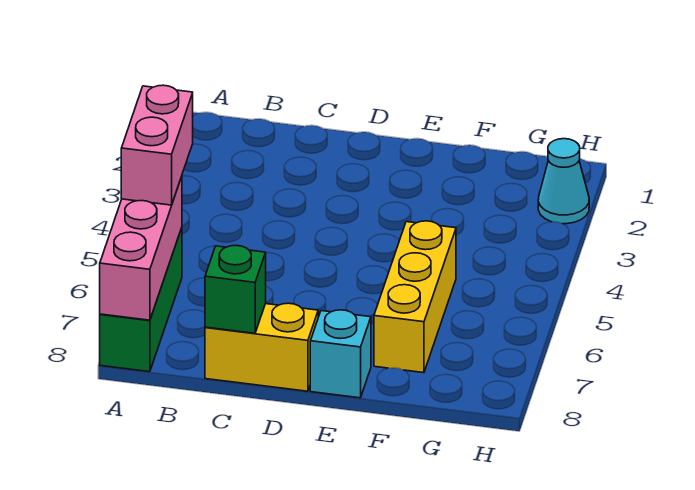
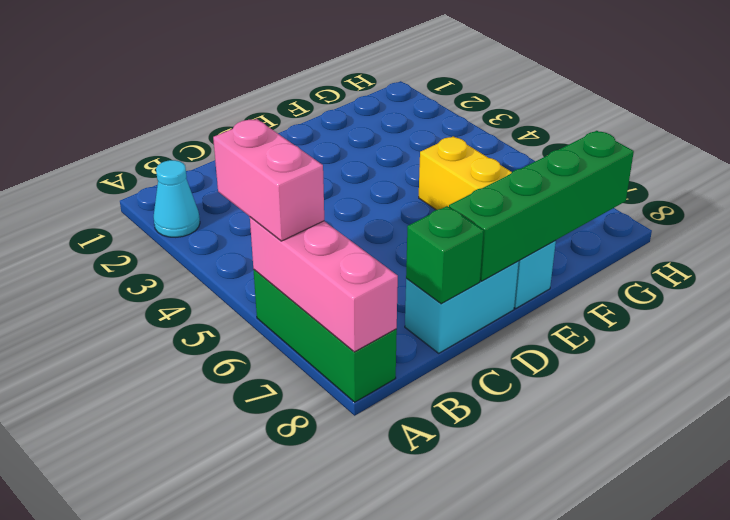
yellow 1x2 brick [205,303,318,391] -> cyan 1x2 brick [405,261,519,353]
none -> green 1x4 brick [449,131,634,281]
cyan 1x1 cone [538,139,589,224] -> cyan 1x1 cone moved to [154,160,200,237]

